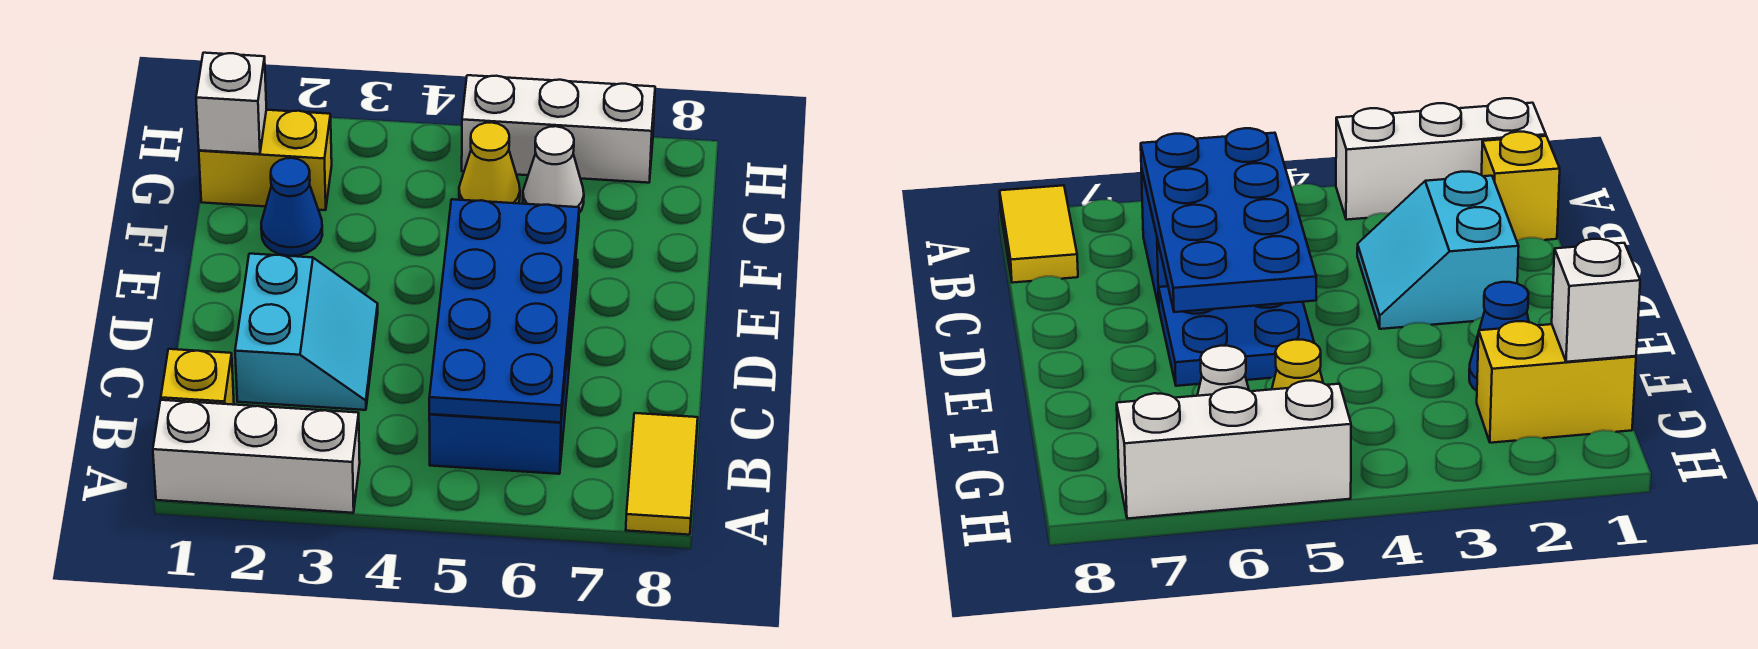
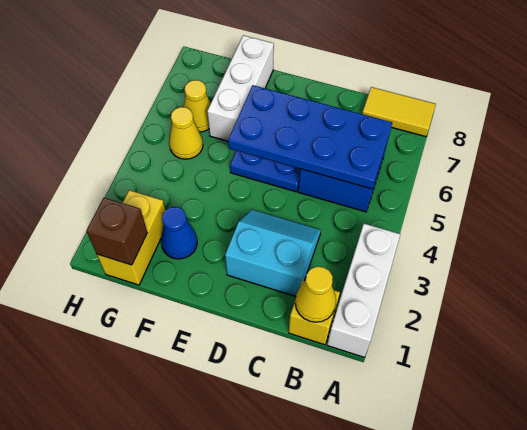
none -> yellow 1x1 cone [295,267,336,322]
white 1x1 brick [196,53,266,154] -> brown 1x1 brick [86,198,147,265]
white 1x1 cone [523,126,584,213] -> yellow 1x1 cone [184,80,211,132]
white 1x3 brick [462,75,655,183] -> white 1x3 brick moved to [207,35,274,141]

